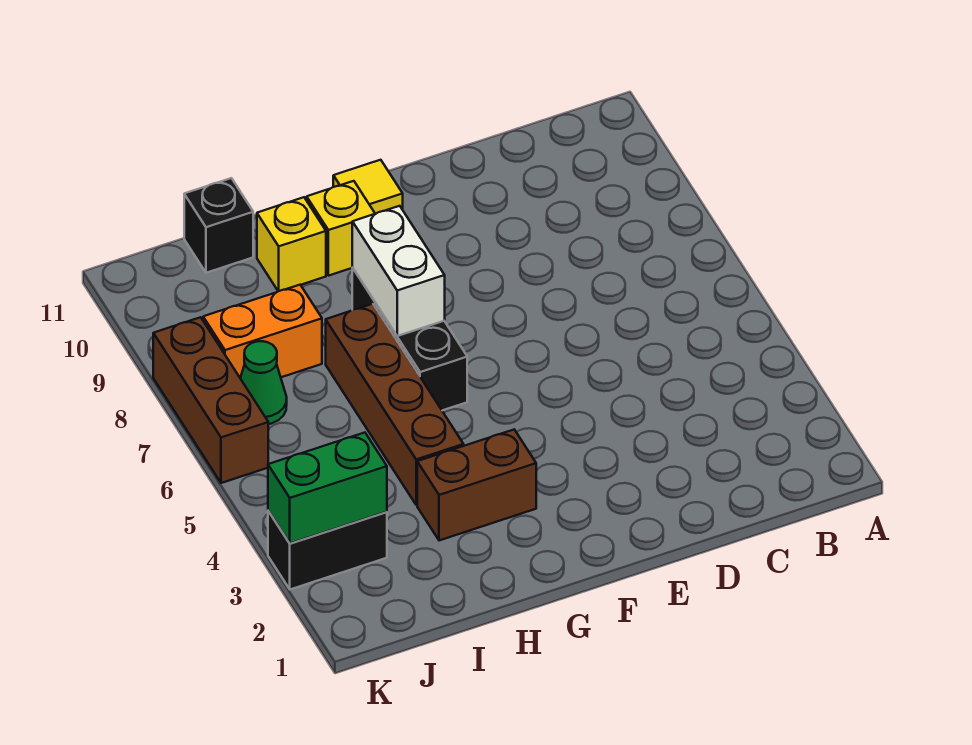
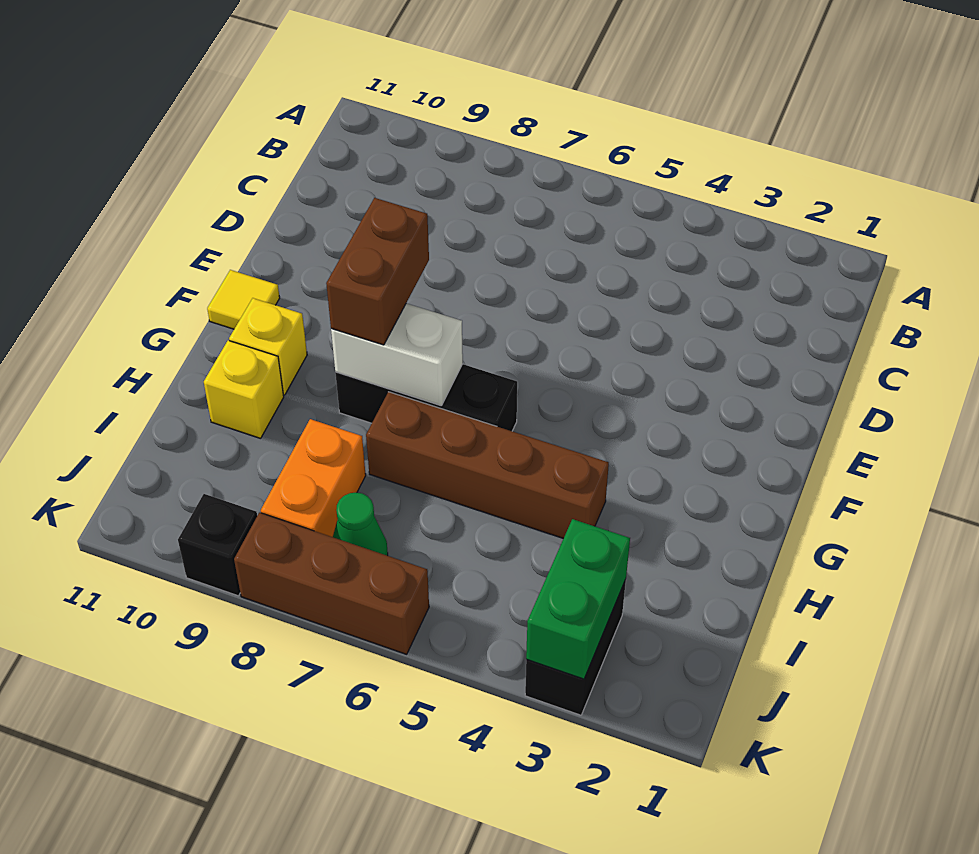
brown 1x2 brick [417,430,536,541] -> brown 1x2 brick moved to [326,198,429,345]
black 1x1 brick [184,178,253,273] -> black 1x1 brick moved to [178,494,257,596]

